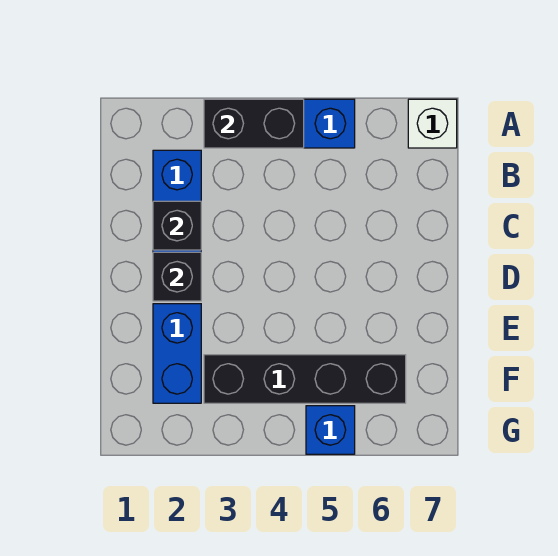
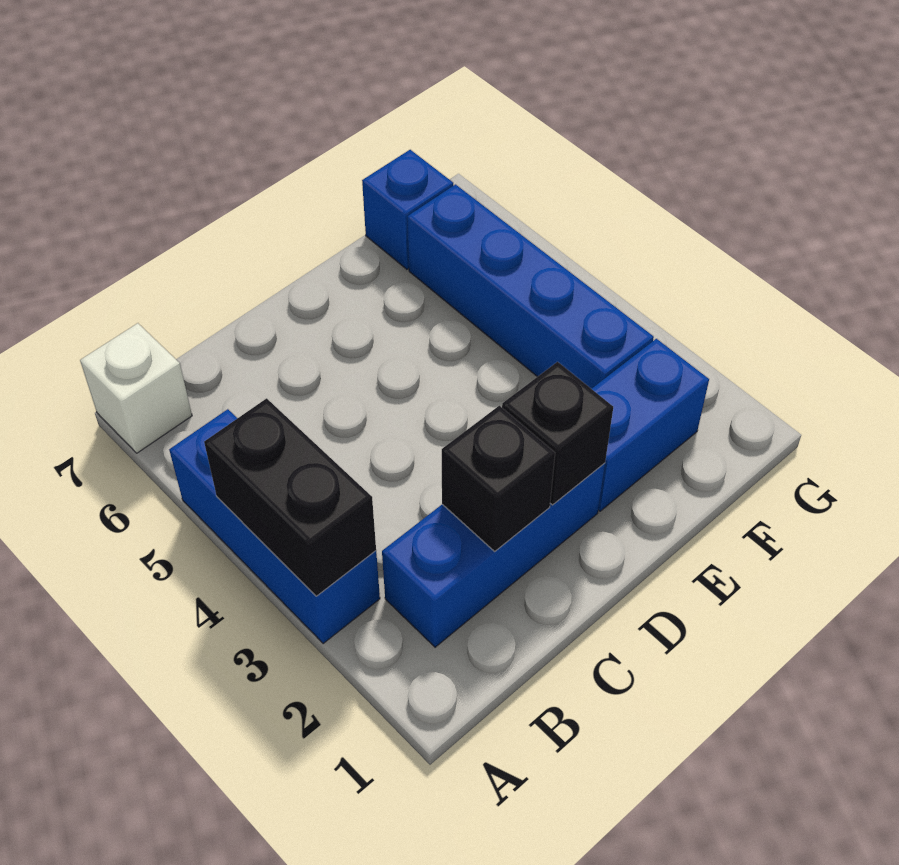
black 1x4 brick [204,355,406,403] -> blue 1x4 brick [407,184,654,389]
blue 1x1 brick [306,406,355,454] -> blue 1x1 brick moved to [362,150,453,269]

